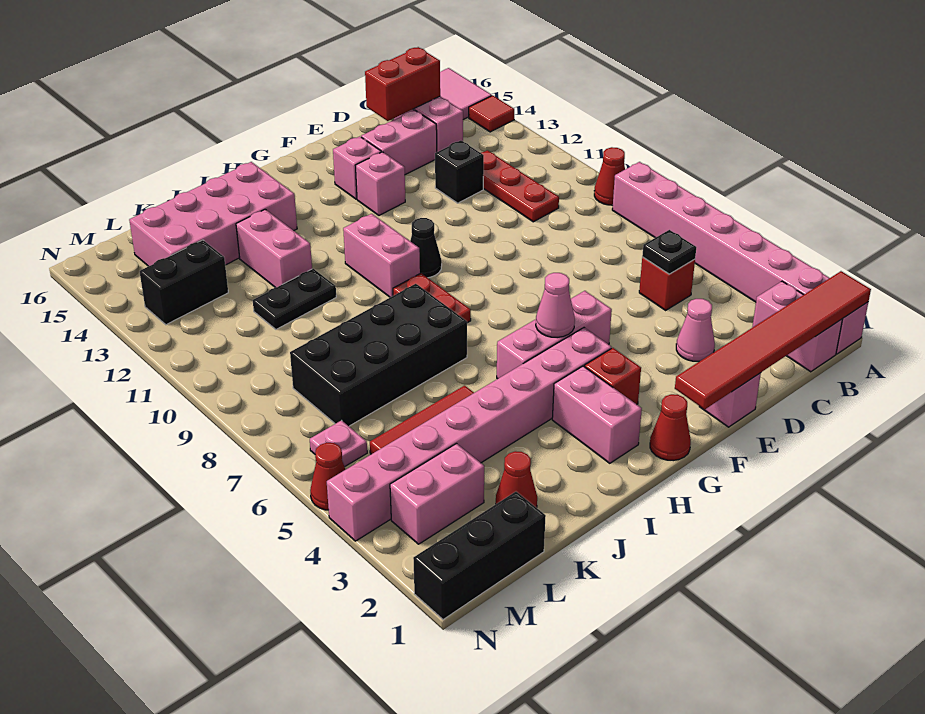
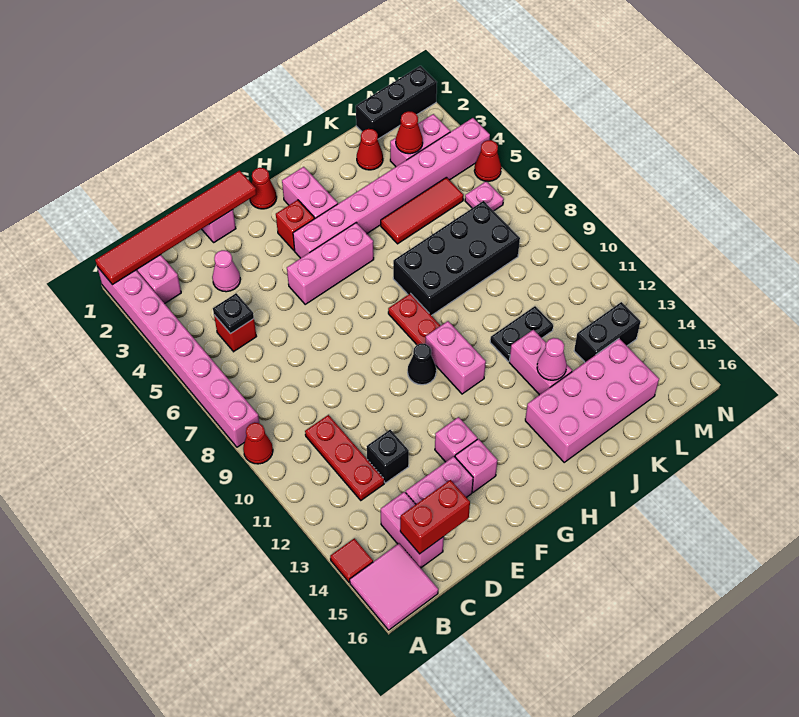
pink 1x1 cone [536,273,575,338] -> pink 1x1 cone moved to [537,338,567,380]
none -> red 1x1 cone [396,111,423,154]

